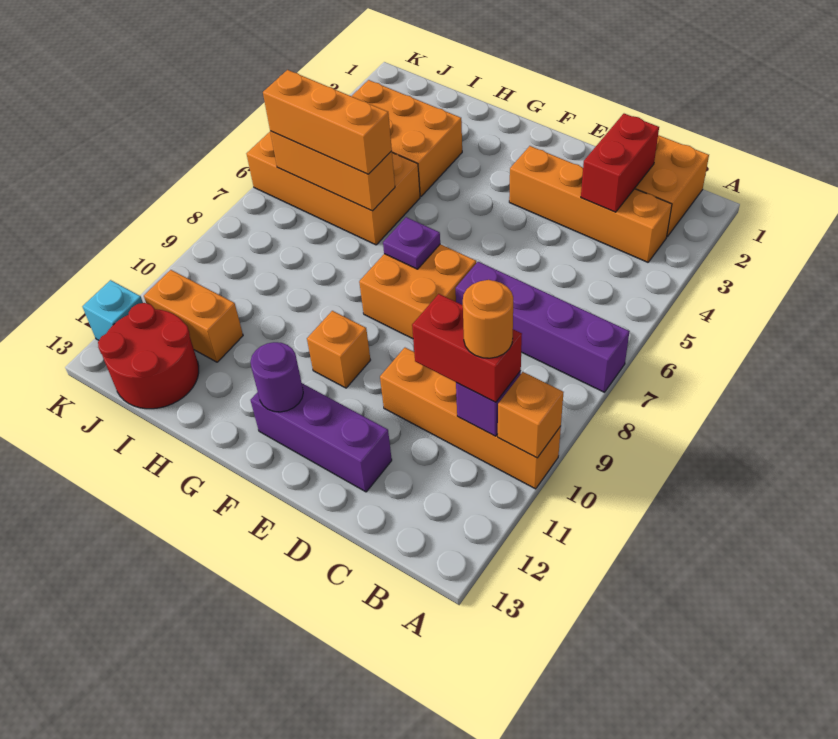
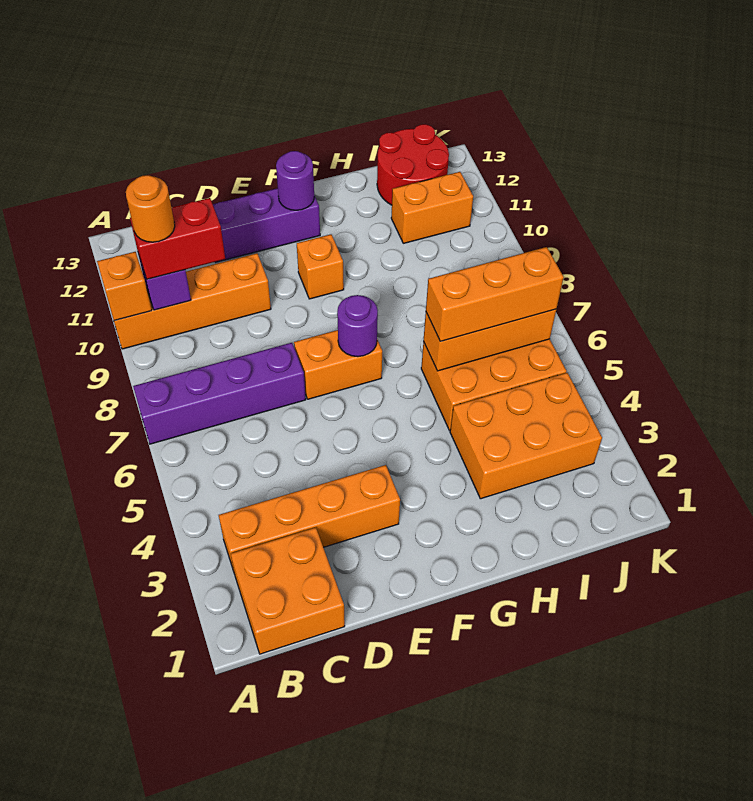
red 1x2 brick [581,114,659,212] -> none
orange 2x2 brick [359,244,476,339] -> orange 1x2 brick [294,330,382,399]
purple 1x1 plate [383,217,440,269] -> purple 1x1 round brick [337,295,378,357]
orange 2x4 brick [247,132,420,245] -> orange 2x3 brick [421,339,566,431]
cyan 1x1 brick [83,280,143,340] -> none

